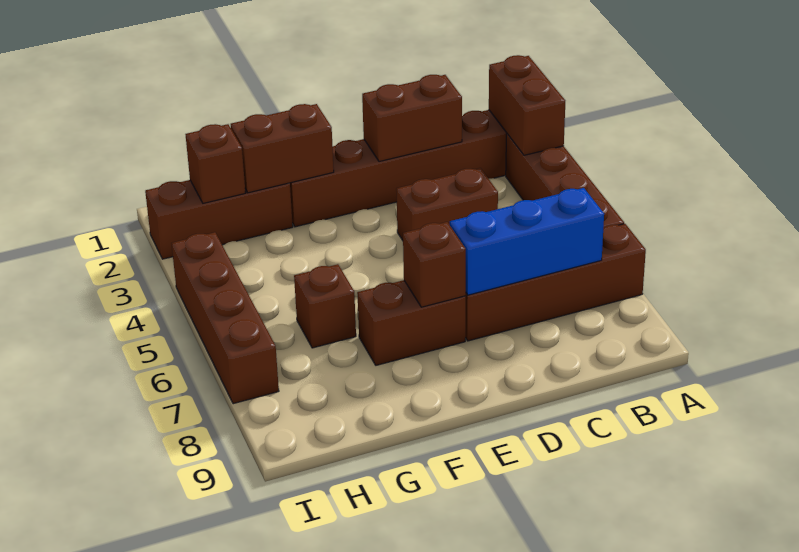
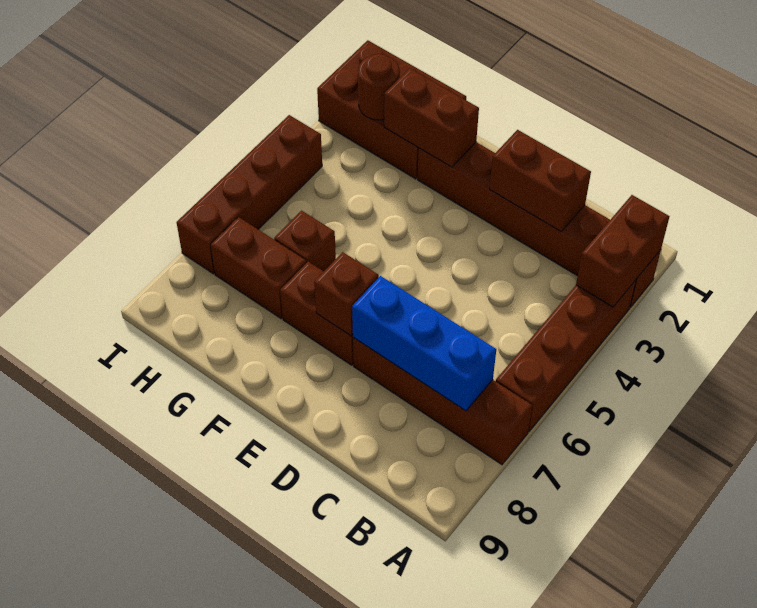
brown 1x2 brick [396,168,498,240] -> brown 1x2 brick moved to [210,217,306,318]
brown 1x3 brick [145,180,293,259] -> brown 2x3 brick [317,40,466,179]
brown 1x1 brick [186,124,245,203] -> brown 1x1 round brick [358,54,400,120]

